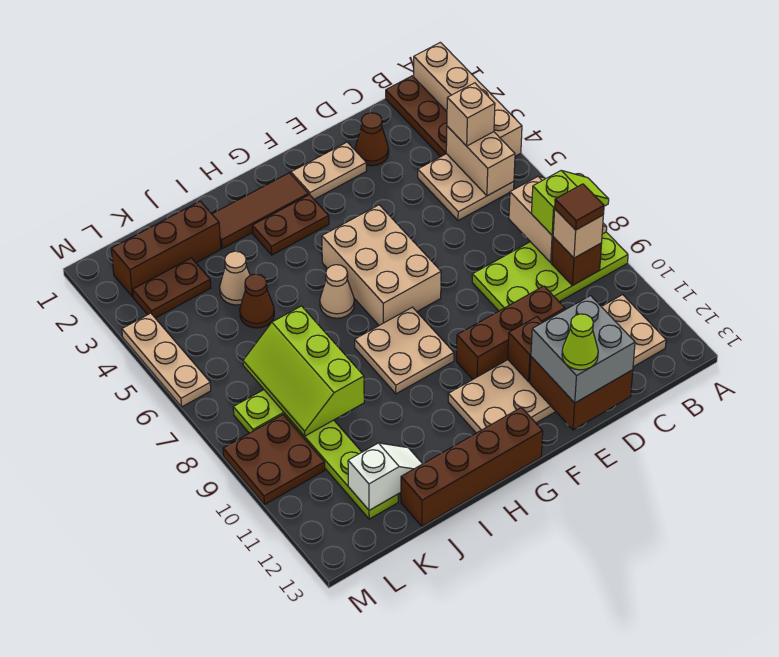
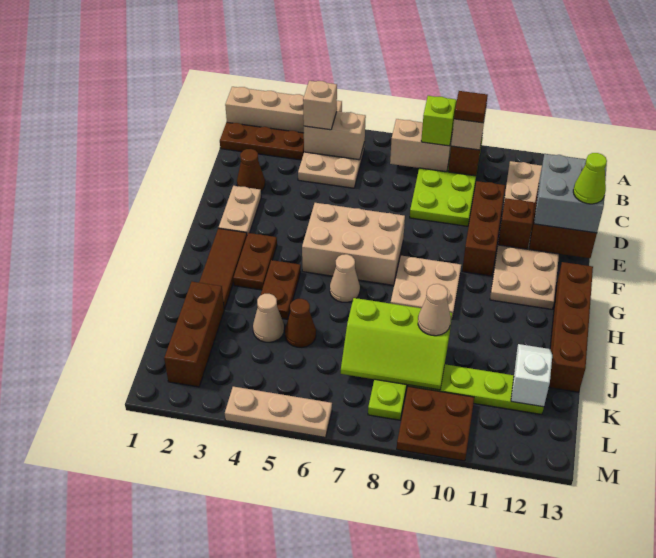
none -> tan 1x1 cone [418,284,451,336]
brown 1x2 plate [133,258,211,318] -> brown 1x2 plate moved to [257,260,301,319]

